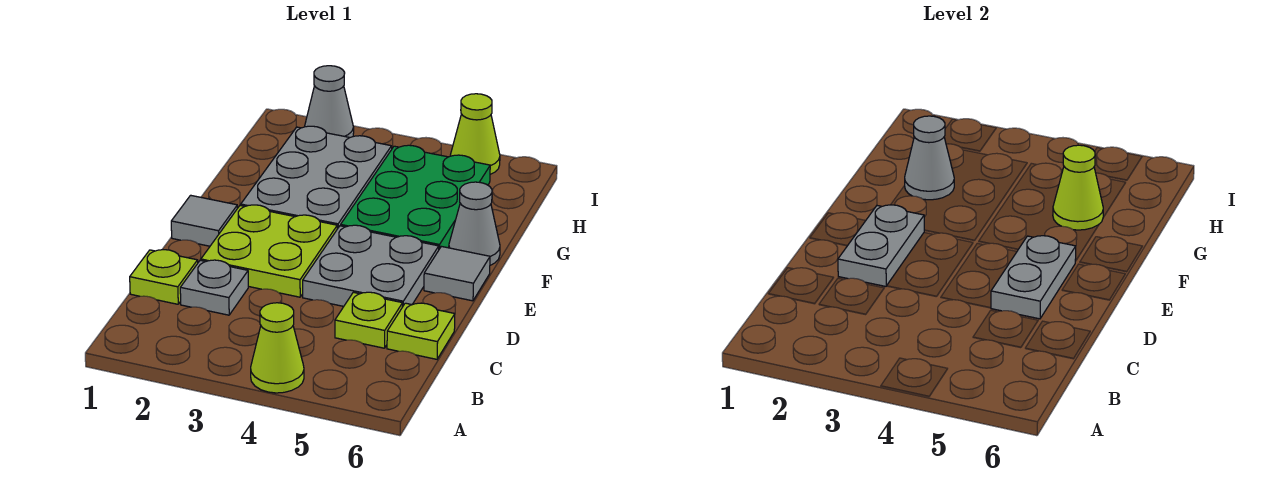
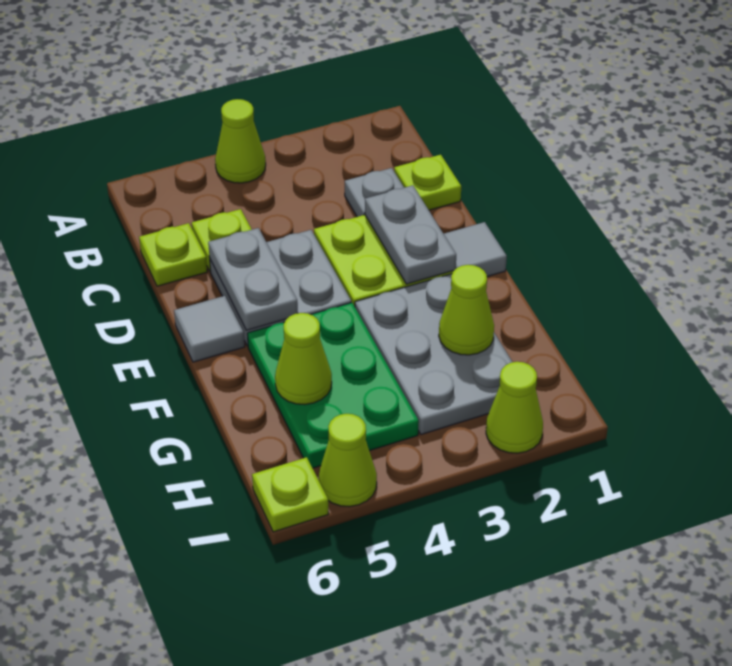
grey 1x1 cone [448,182,500,265] -> none
grey 1x1 cone [905,116,954,200] -> lime 1x1 cone [439,265,494,355]
grey 1x1 cone [305,66,354,138] -> lime 1x1 cone [486,362,543,453]
none -> lime 1x1 plate [252,457,329,532]

